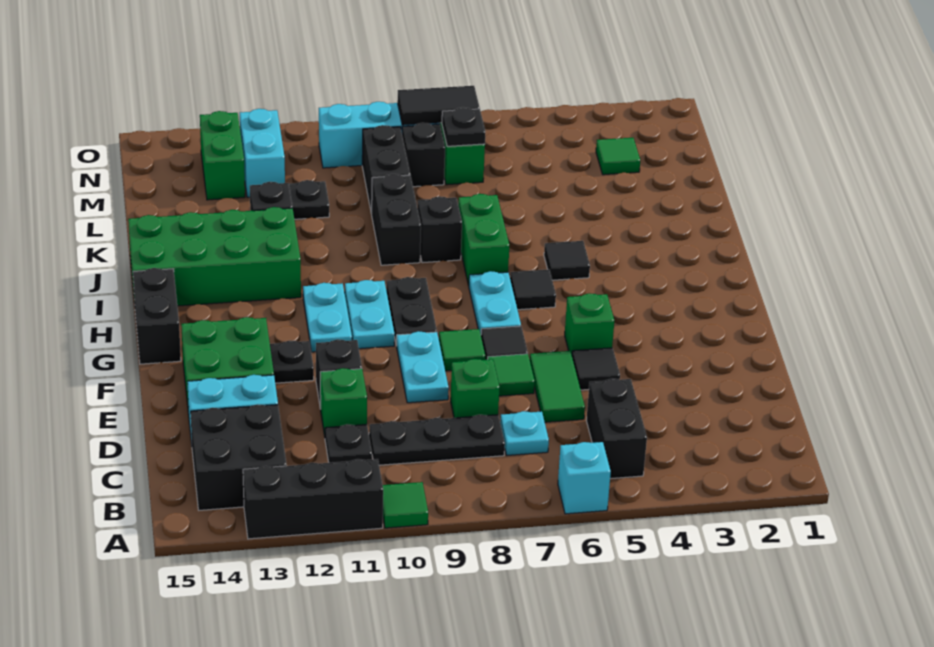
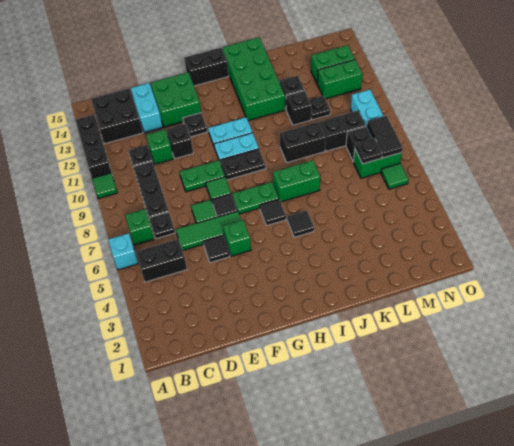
cyan 1x1 plate [500,411,549,455] -> black 1x1 plate [149,212,175,239]
green 1x2 tile [530,351,585,422] -> green 1x3 tile [176,211,241,251]
green 1x1 brick [451,359,500,418] -> green 1x1 brick moved to [125,209,154,245]
cyan 1x2 plate [397,331,449,403] -> green 1x2 plate [180,160,225,192]
cyan 1x2 plate [469,271,521,334] -> green 1x2 plate [233,182,279,214]
black 1x1 brick [418,196,462,263] -> black 1x1 brick moved to [286,90,311,125]
green 1x1 tile [596,138,640,175] -> green 1x1 tile moved to [381,163,409,189]
cyan 1x2 brick [240,109,285,197] -> green 1x2 brick [317,60,362,99]

